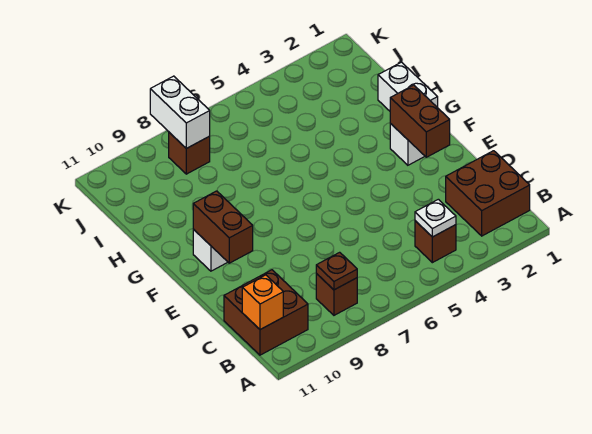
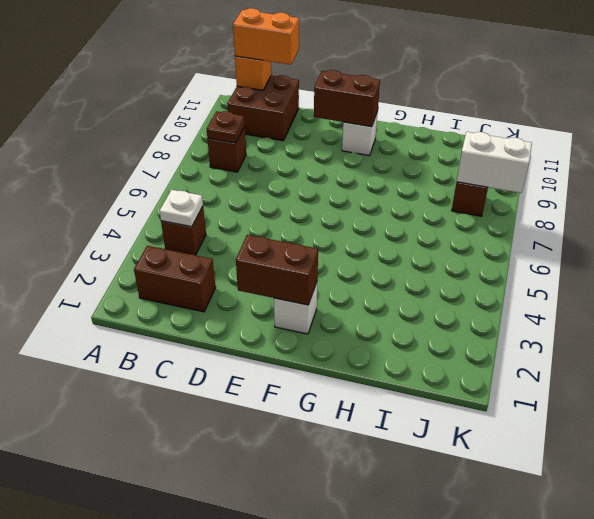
brown 2x2 brick [446,151,530,236] -> brown 1x2 brick [134,246,216,312]
none -> orange 1x2 brick [233,8,299,65]
white 1x2 brick [378,62,438,111] -> none

